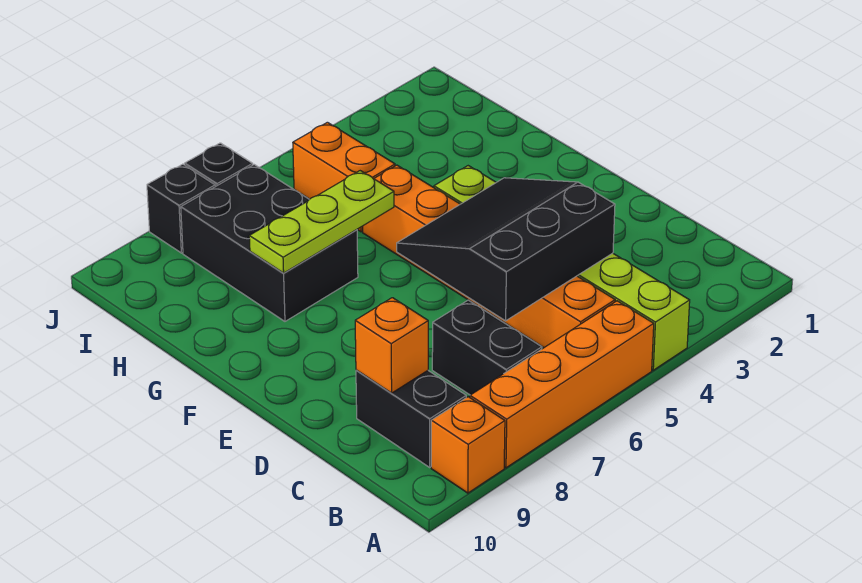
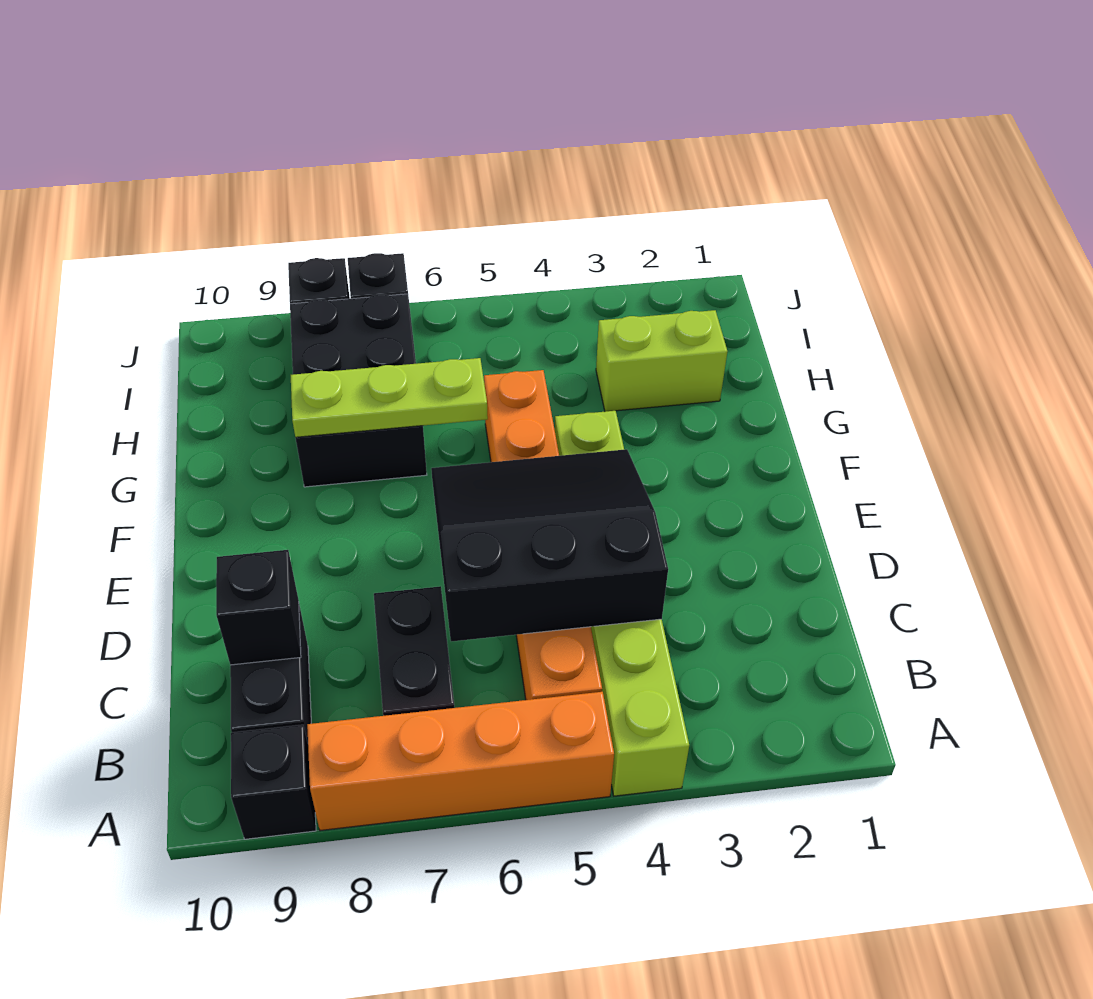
orange 1x1 brick [431,397,505,493] -> black 1x1 brick [231,725,316,839]
orange 1x1 brick [355,298,428,393] -> black 1x1 brick [216,550,301,665]
none -> lime 1x2 brick [596,310,727,412]
orange 1x2 brick [293,122,395,232] -> none

